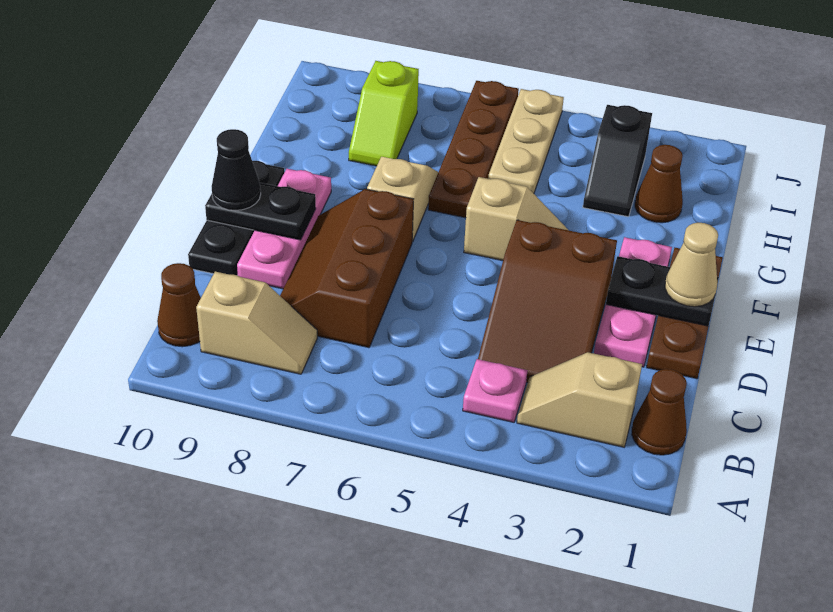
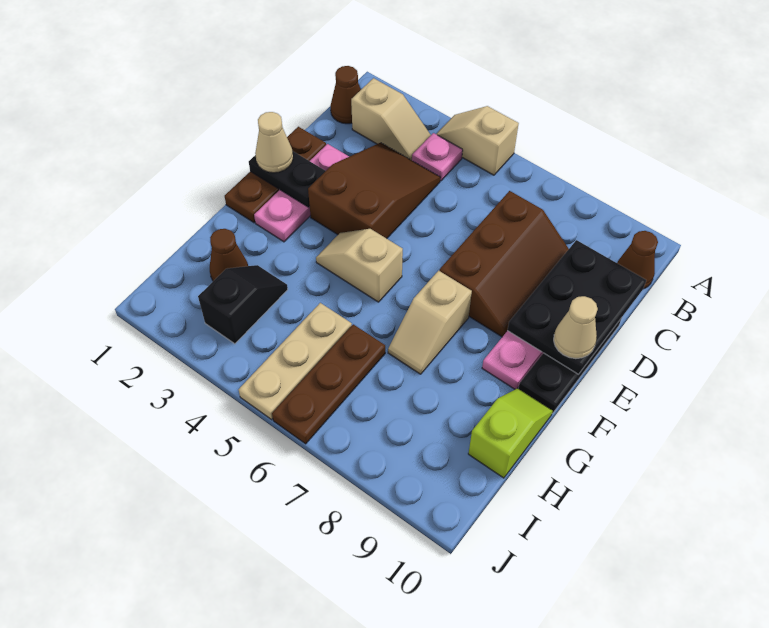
tan 1x2 slope [196,272,317,374] -> tan 1x2 slope moved to [436,106,519,175]
black 1x2 plate [205,183,316,240] -> black 2x3 plate [508,240,646,374]
black 1x1 cone [212,129,261,211] -> tan 1x1 cone [554,296,598,359]
brown 1x4 plate [428,81,519,218] -> brown 1x3 plate [272,324,385,444]
lime 1x2 slope [349,61,419,166] -> lime 1x2 slope moved to [468,388,553,478]

